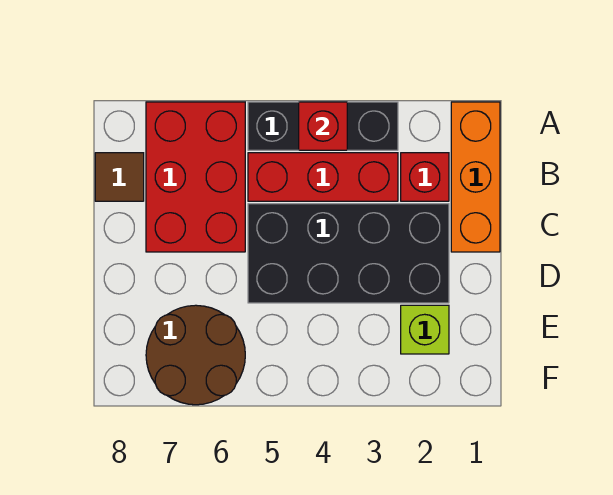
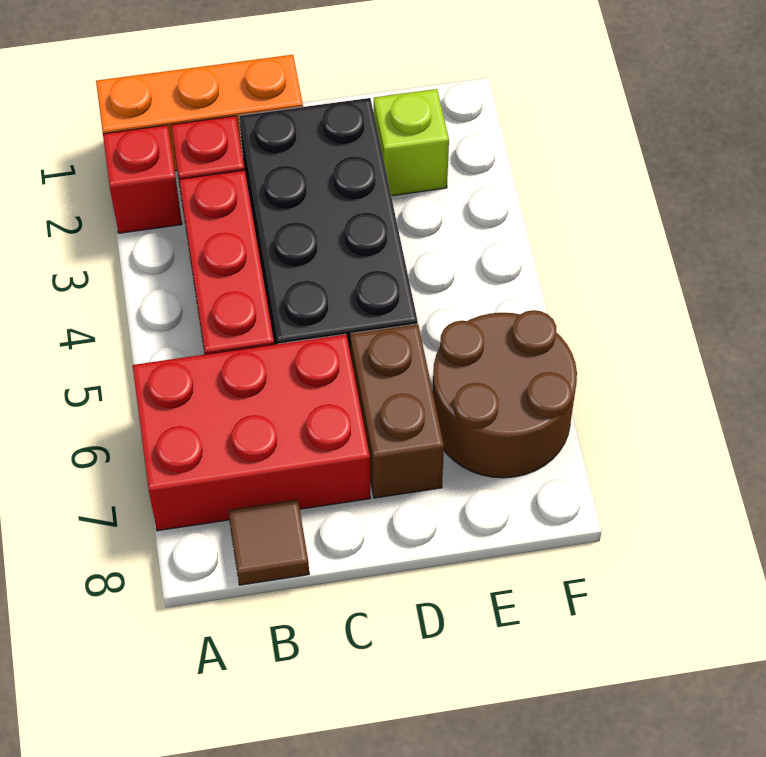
black 1x3 brick [248,102,398,150] -> none
red 1x1 brick [299,102,347,150] -> red 1x1 brick moved to [103,125,182,233]
none -> brown 1x2 brick [350,324,444,498]

